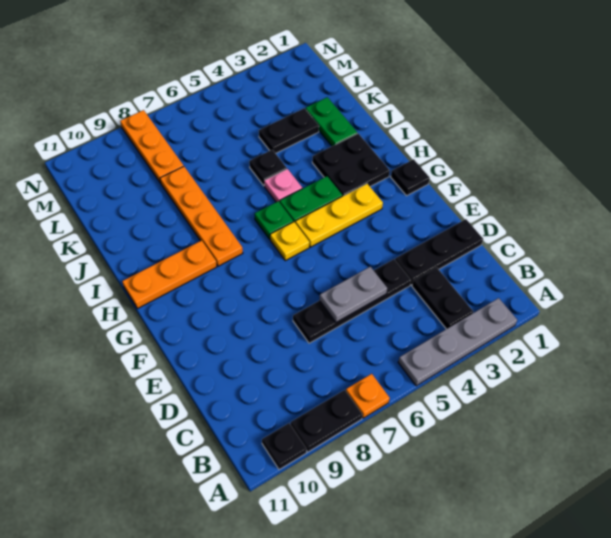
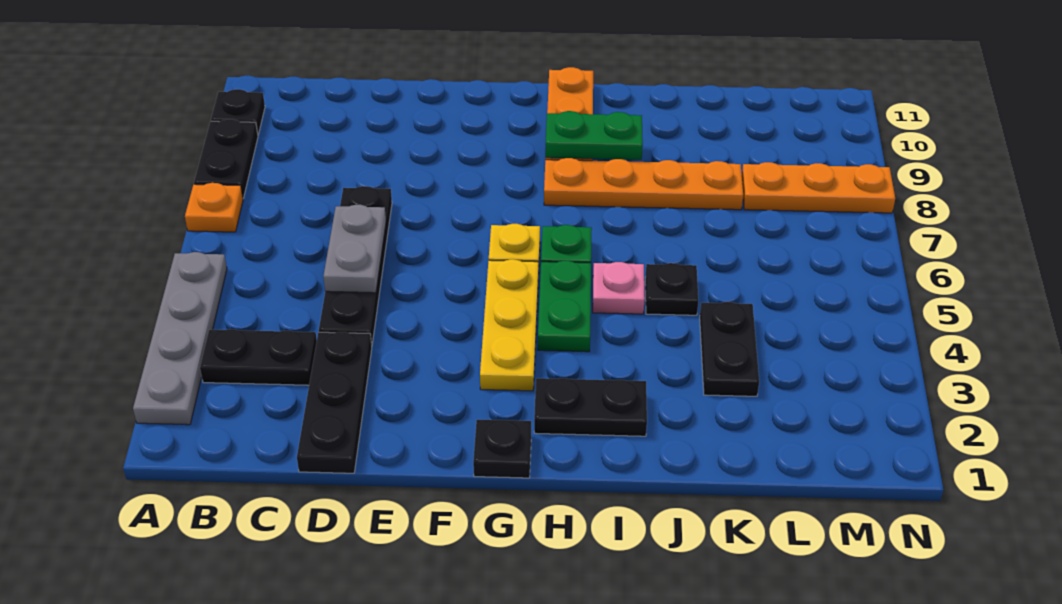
black 2x2 plate [312,133,390,196] -> black 1x2 plate [534,378,647,436]
green 1x2 plate [306,97,357,146] -> green 1x2 plate moved to [545,111,643,160]

